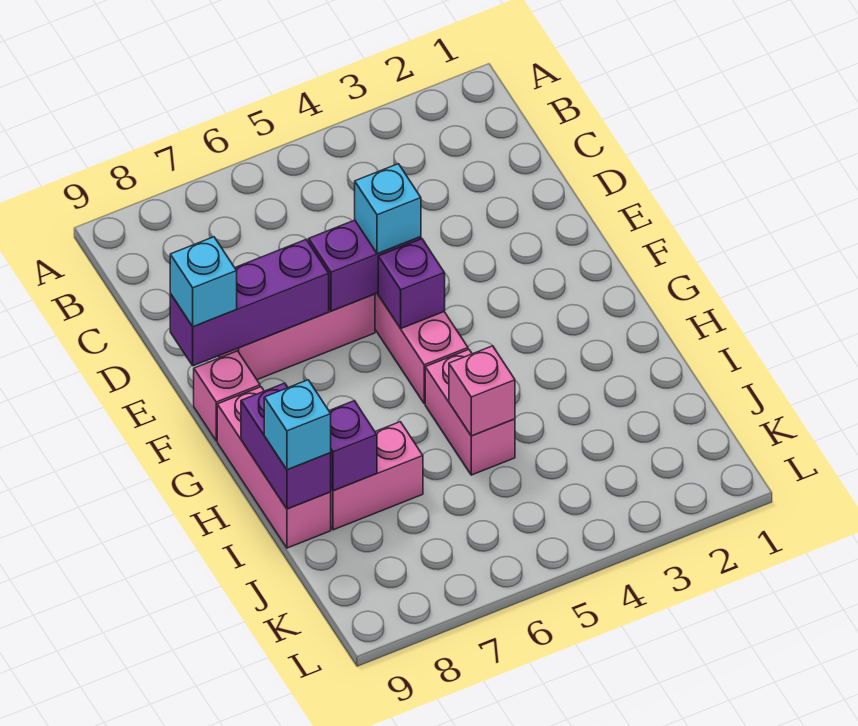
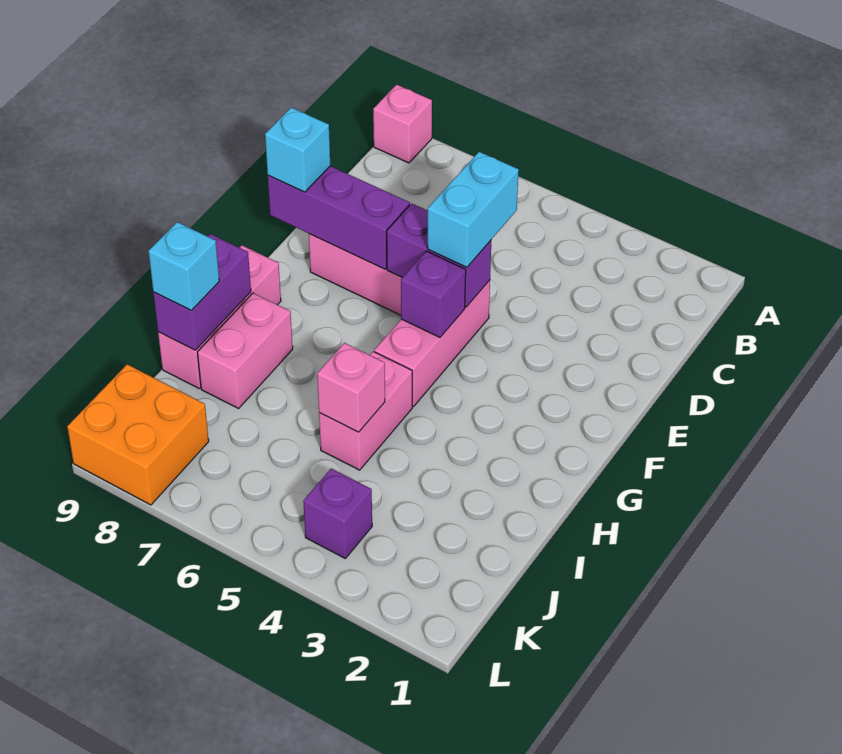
cyan 1x1 brick [355,164,421,254] -> cyan 1x2 brick [427,152,519,267]
pink 1x1 brick [194,351,260,441] -> pink 1x1 brick moved to [373,85,432,163]
pink 1x2 brick [331,422,423,530] -> pink 1x2 brick turned to [198,293,293,409]
purple 1x1 brick [329,401,377,491] -> purple 1x1 brick moved to [303,469,372,558]
none -> orange 2x2 brick [67,364,209,505]

